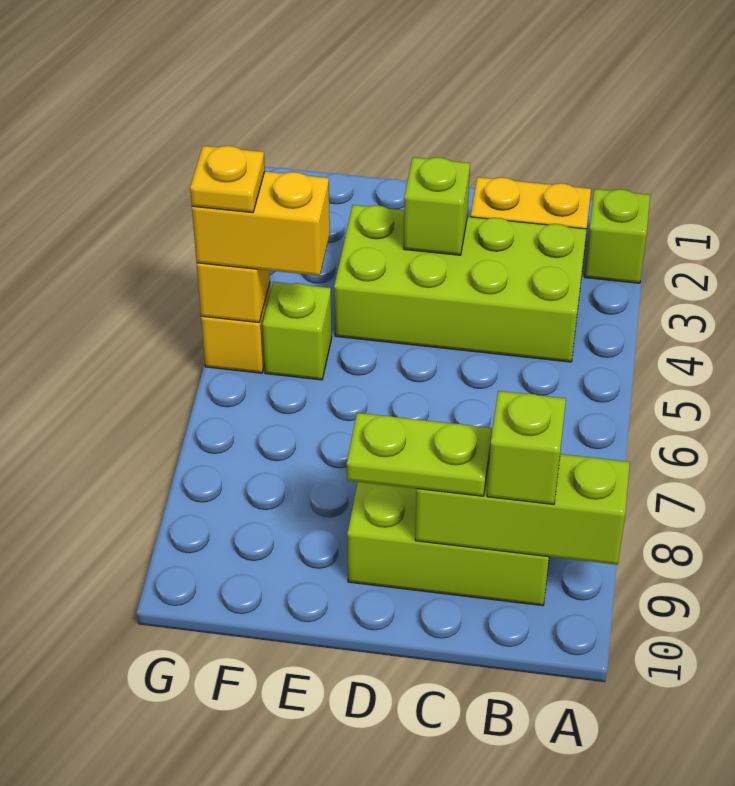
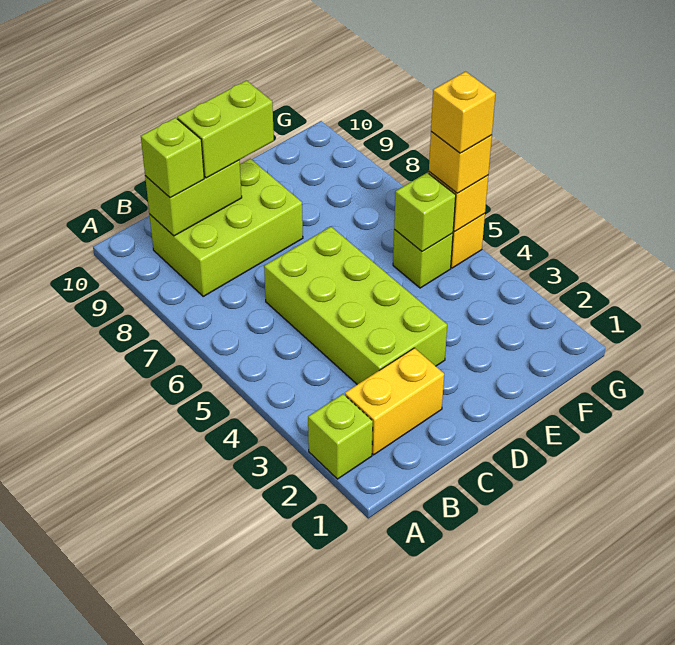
lime 1x3 brick [415,454,630,565] -> lime 1x2 brick [145,160,242,236]
lime 2x4 brick [334,205,587,362] -> lime 2x4 brick turned to [264,227,447,384]
lime 1x2 plate [347,413,492,496] -> lime 1x2 brick [177,80,274,178]
lime 1x1 brick [404,157,470,255] -> lime 1x1 brick moved to [394,173,456,252]
yellow 1x2 brick [192,171,330,276] -> yellow 1x1 brick [429,132,492,193]
yellow 1x1 plate [190,146,265,213] -> yellow 1x1 brick [431,72,496,153]

